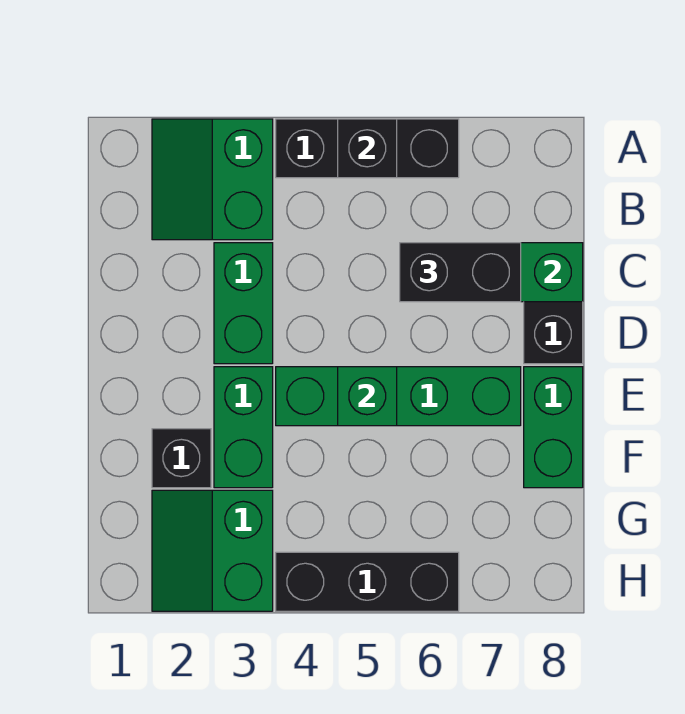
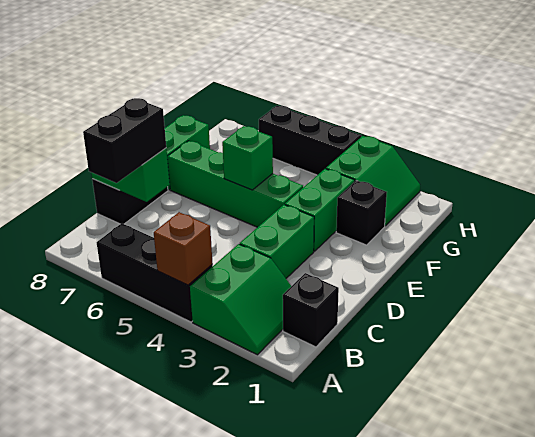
none -> brown 1x1 brick [154,212,213,285]
black 1x1 brick [338,119,397,178] -> black 1x1 brick moved to [283,273,339,347]
black 1x2 brick [400,243,521,302] -> black 1x2 brick turned to [83,98,166,183]

